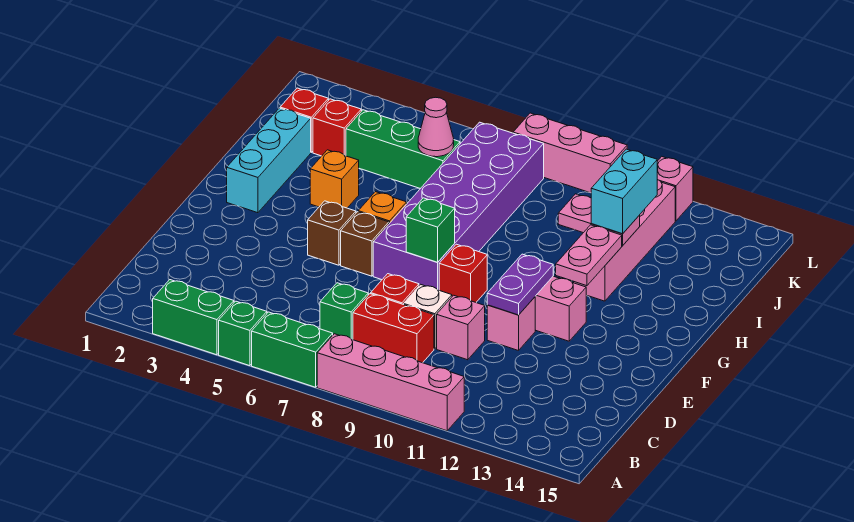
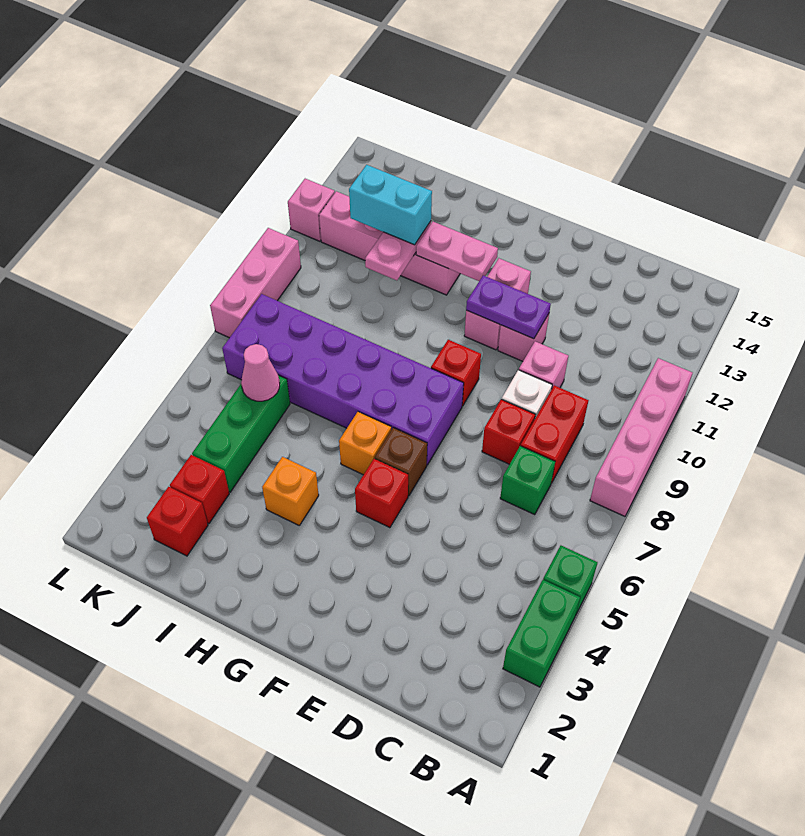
green 1x2 brick [252,312,333,387] -> none
brown 1x1 brick [308,201,356,265] -> red 1x1 brick [355,459,408,528]
green 1x1 brick [406,198,455,262] -> none
cyan 1x3 brick [227,108,311,213] -> none

